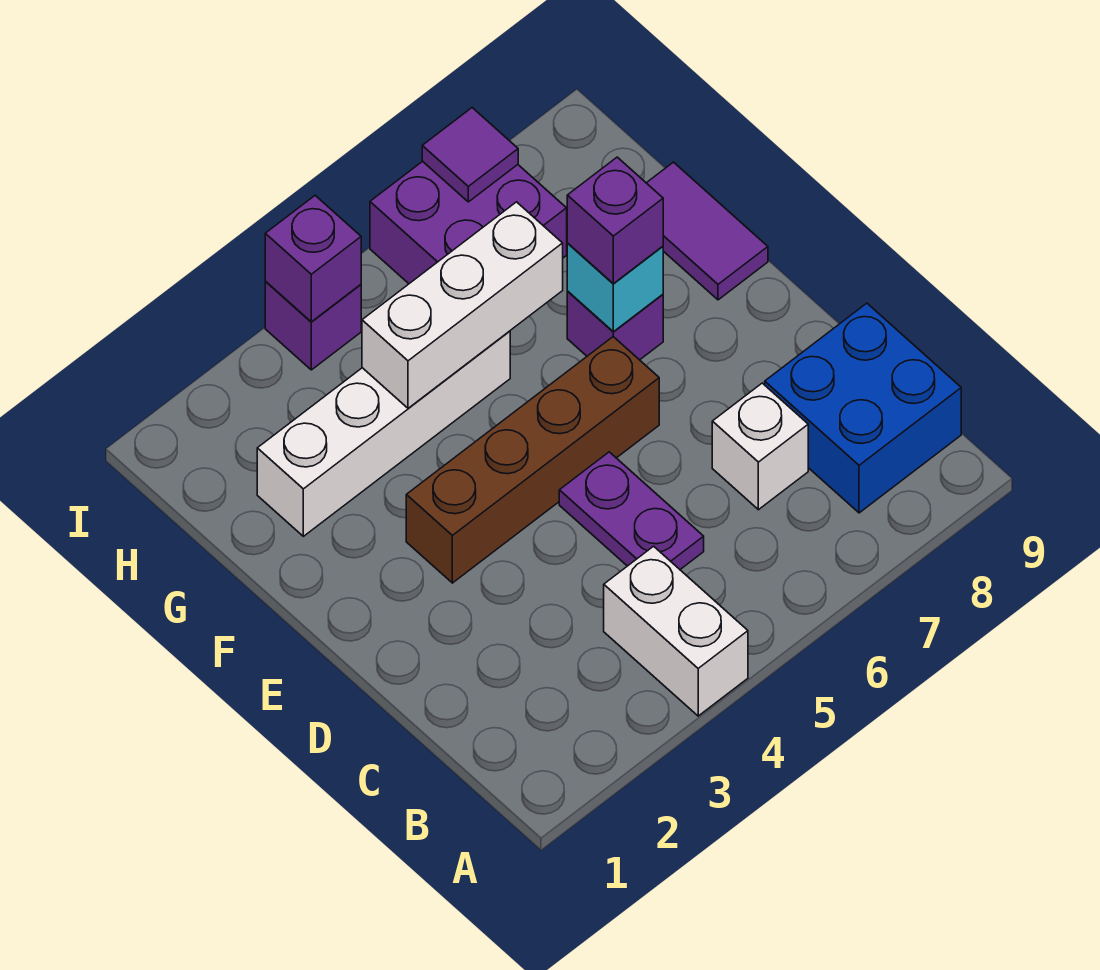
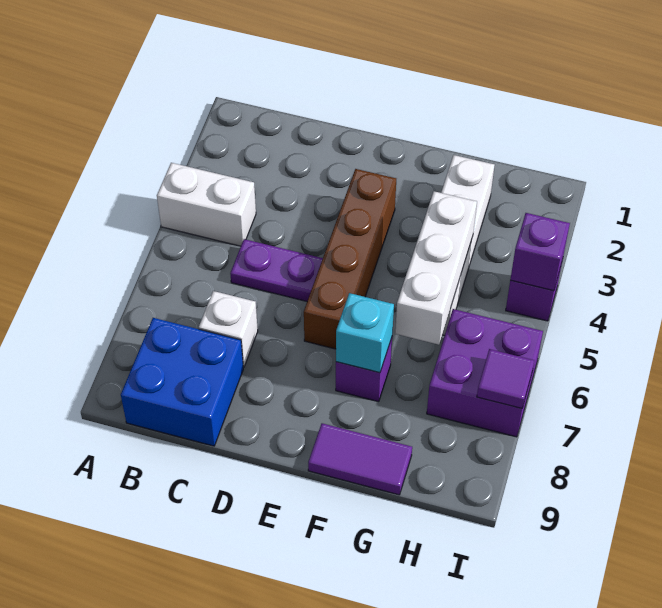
purple 1x1 brick [567,157,663,284] -> none

